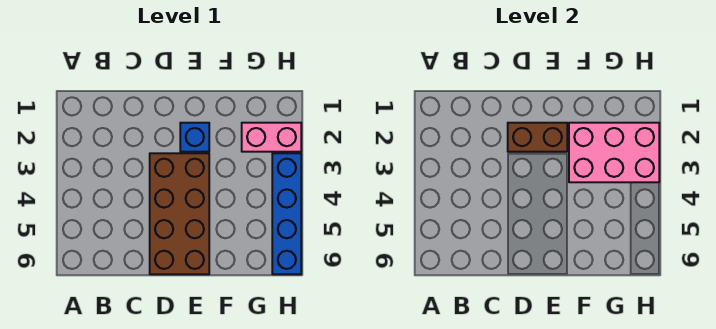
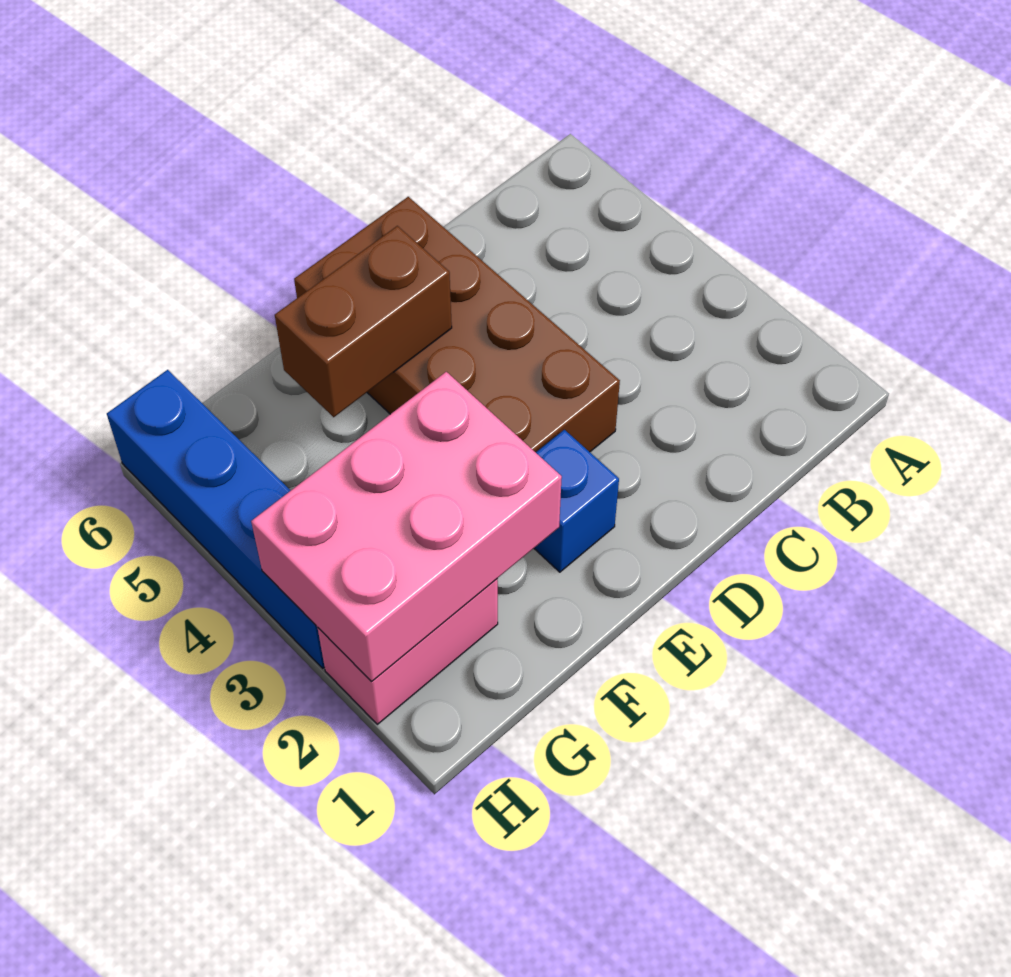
brown 1x2 brick [508,123,567,152] -> brown 1x2 brick moved to [275,226,452,417]

